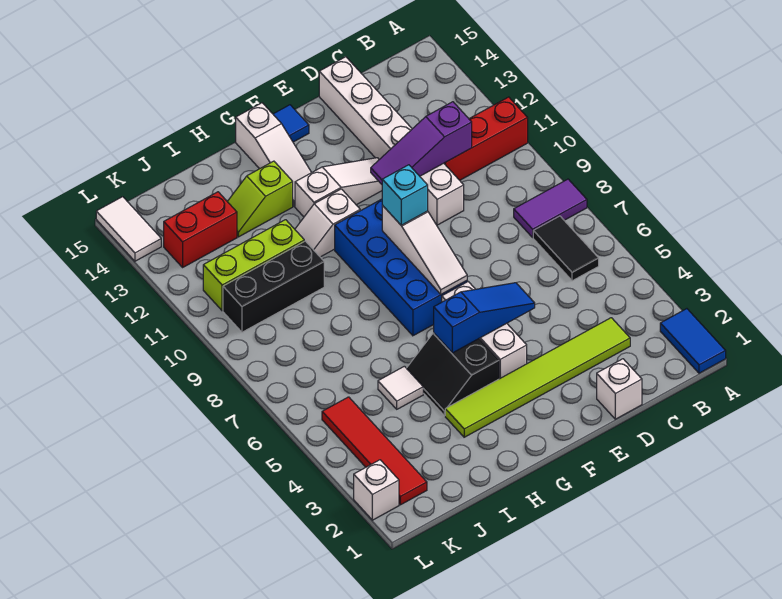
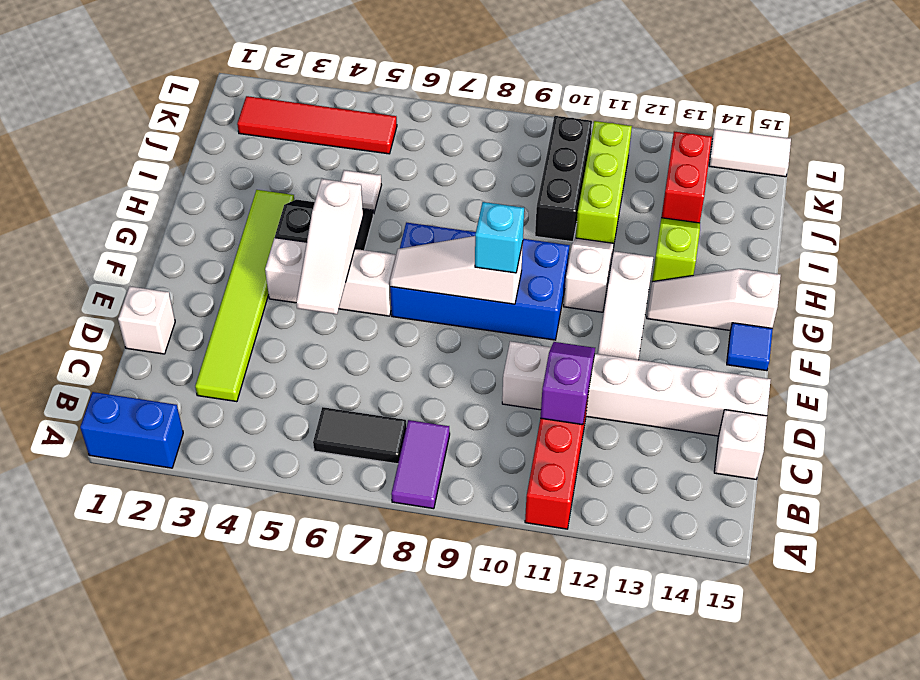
blue 1x2 tile [660,309,726,373] -> blue 1x2 brick [80,392,183,468]
purple 1x3 slope [371,102,472,184] -> purple 1x2 slope [540,342,595,425]
blue 1x3 slope [434,283,535,353] -> white 1x3 slope [296,179,363,314]
white 1x1 brick [354,460,399,520] -> white 1x1 brick moved to [714,410,767,479]

